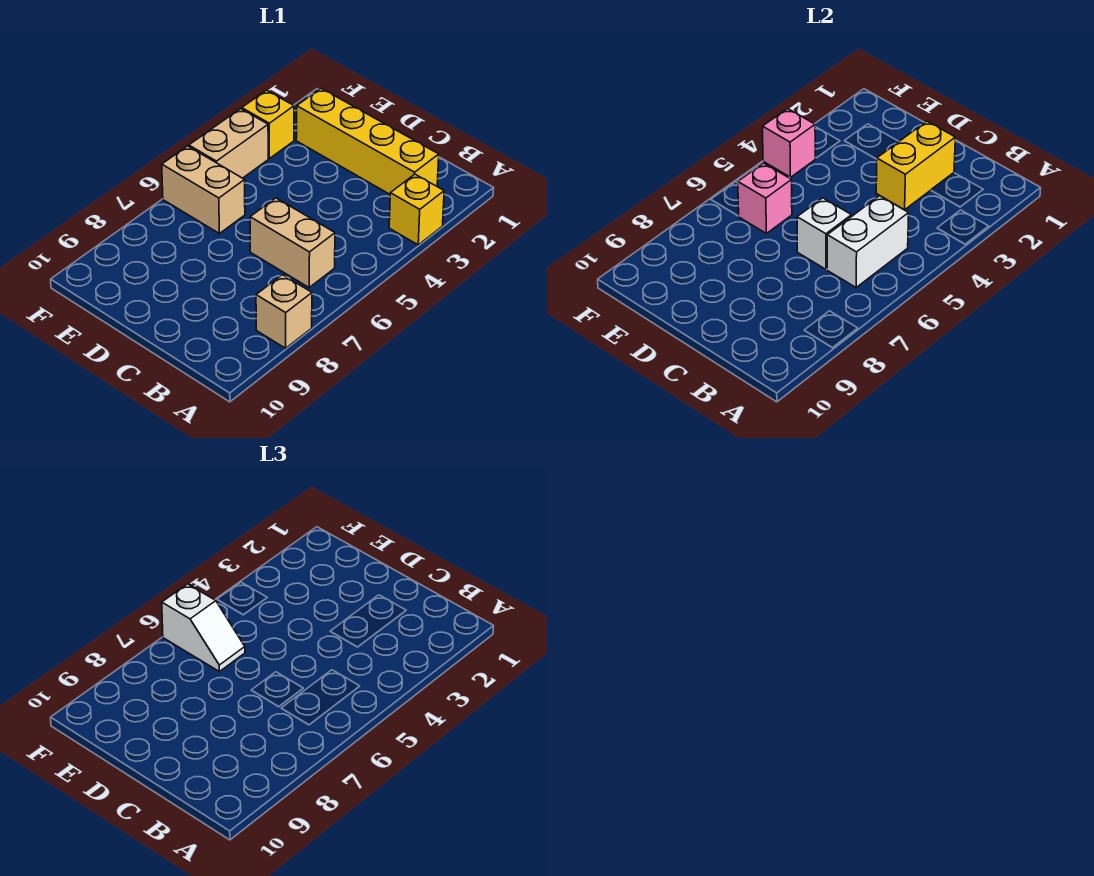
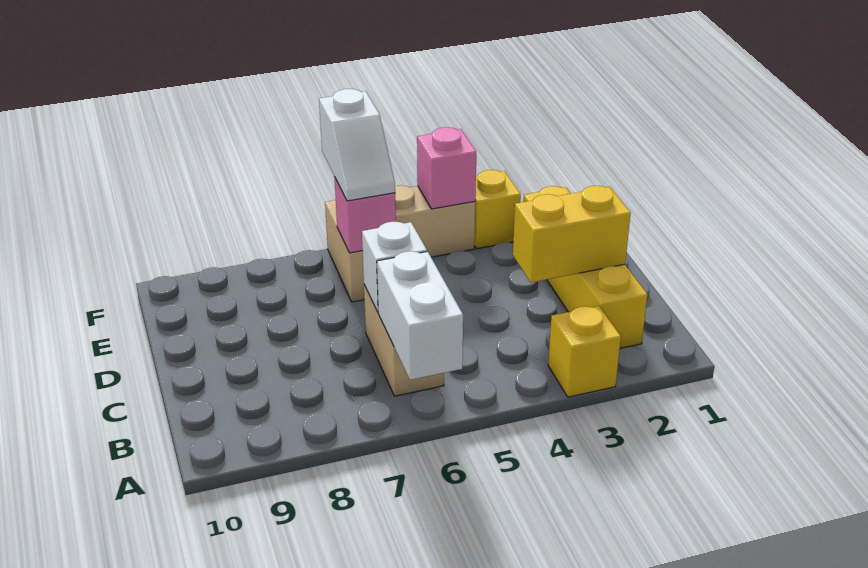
tan 1x1 brick [256,275,312,348] -> none
white 1x2 brick [827,196,909,287] -> white 1x2 brick turned to [377,251,463,380]

